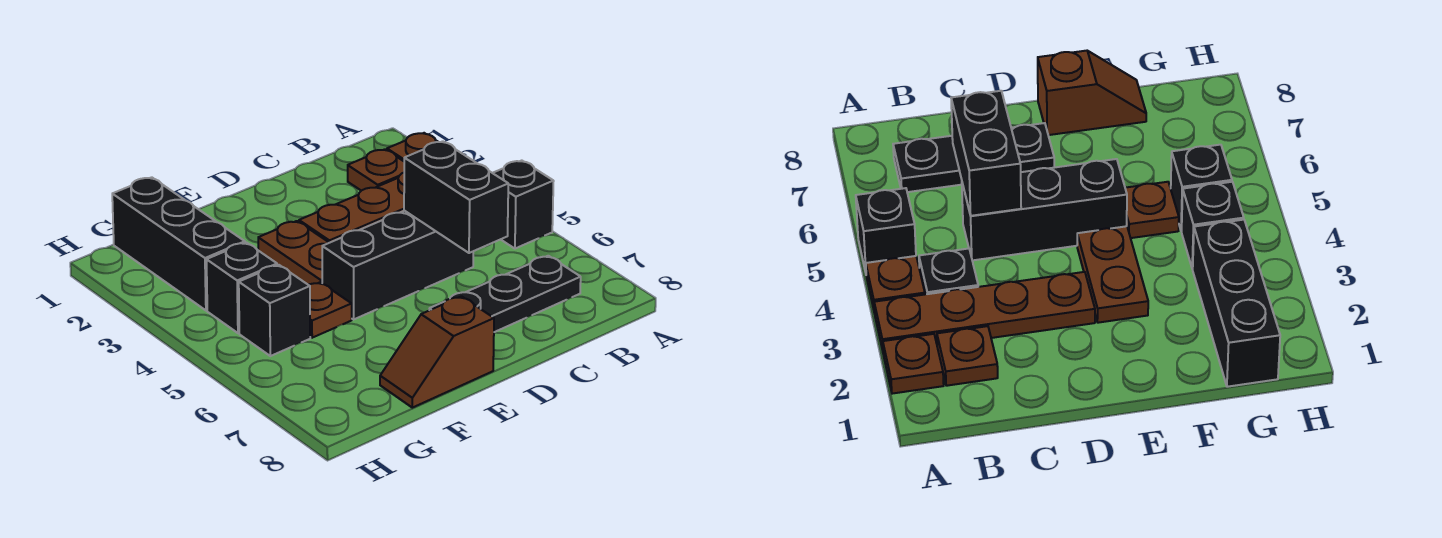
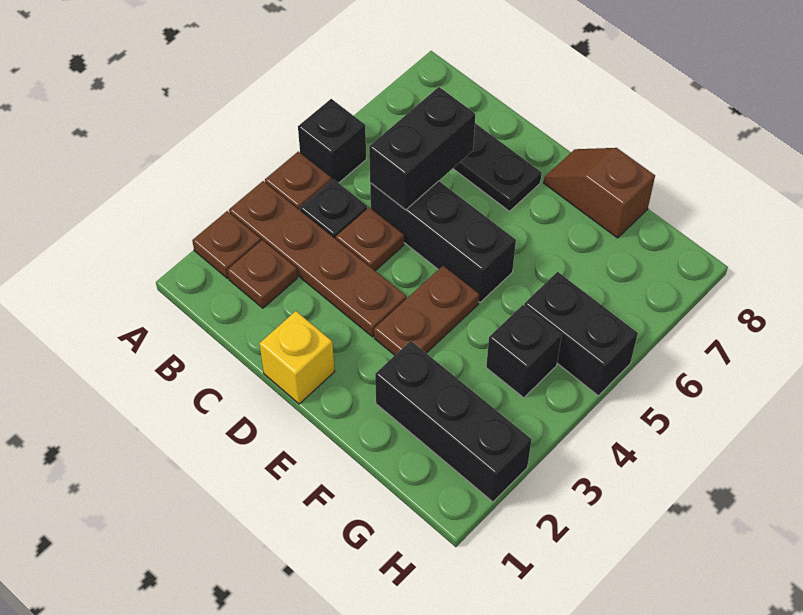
none -> yellow 1x1 brick [259,311,335,404]
brown 1x2 slope [380,296,494,408] -> brown 1x2 slope turned to [544,148,655,238]
brown 1x1 plate [308,282,352,338] -> brown 1x1 plate moved to [336,207,404,271]
black 1x3 brick [112,177,245,310] -> black 1x3 brick turned to [375,341,532,502]
black 1x1 brick [239,265,310,356] -> black 1x2 brick [524,272,638,396]

